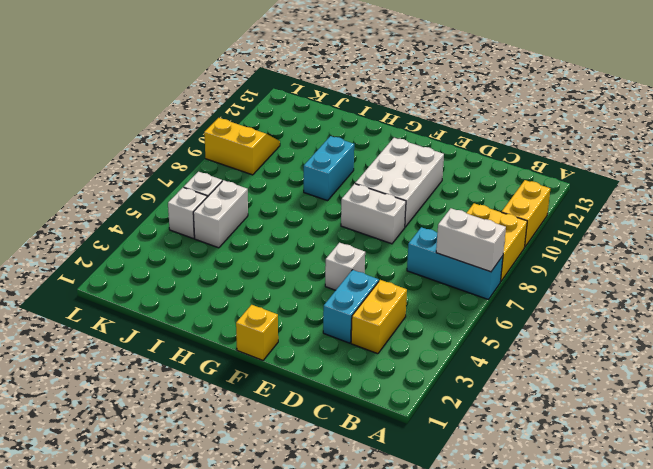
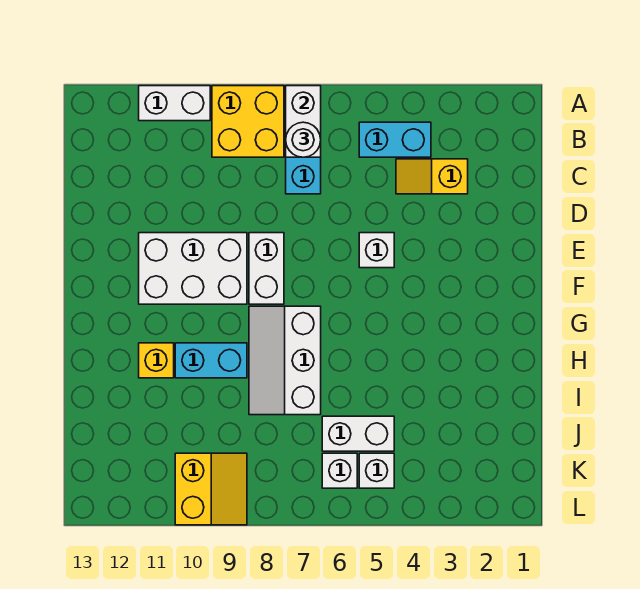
yellow 1x2 brick [502,180,550,247] -> white 1x2 brick [139,86,210,121]
none -> white 1x1 round brick [286,122,321,157]
yellow 1x2 brick [351,280,407,354] -> yellow 1x2 slope [396,159,468,194]
cyan 1x2 brick [323,270,379,343] -> cyan 1x2 brick moved to [359,122,431,157]
yellow 1x1 brick [236,305,278,360] -> yellow 1x1 brick moved to [139,343,174,378]
none -> white 2x3 slope [249,306,321,415]
yellow 2x2 slope [204,118,280,175] -> yellow 2x2 slope turned to [175,453,247,525]

